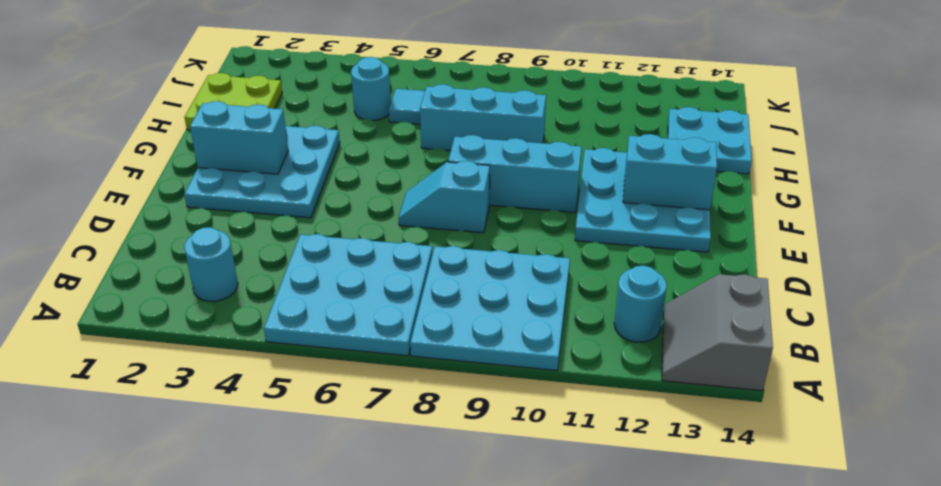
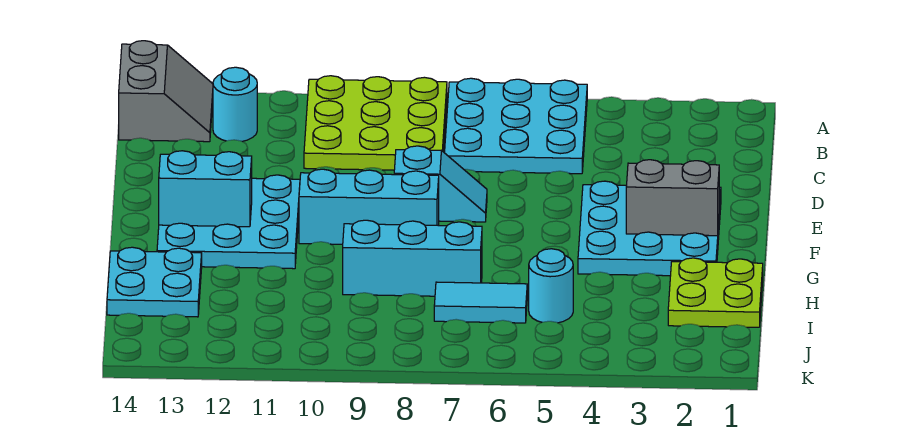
cyan 3x3 plate [410,246,570,370] -> lime 3x3 plate [304,76,447,170]
cyan 1x1 round brick [184,227,238,301] -> none
cyan 1x2 brick [190,101,288,174] -> grey 1x2 brick [626,160,719,236]

